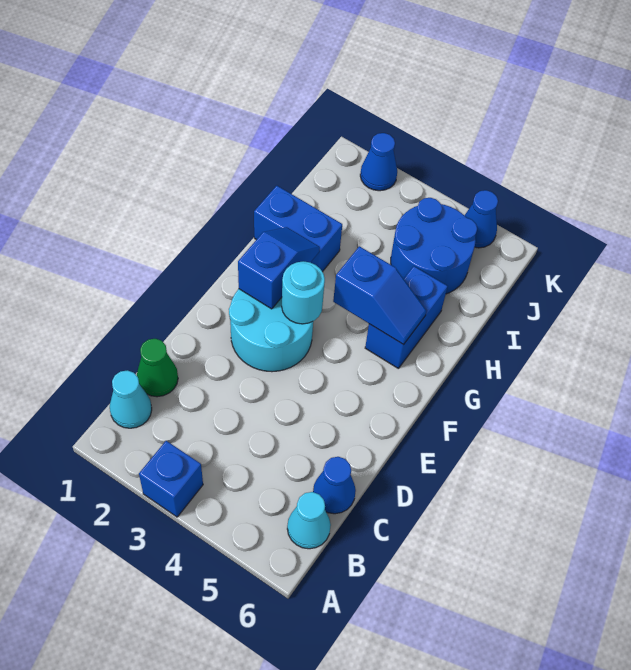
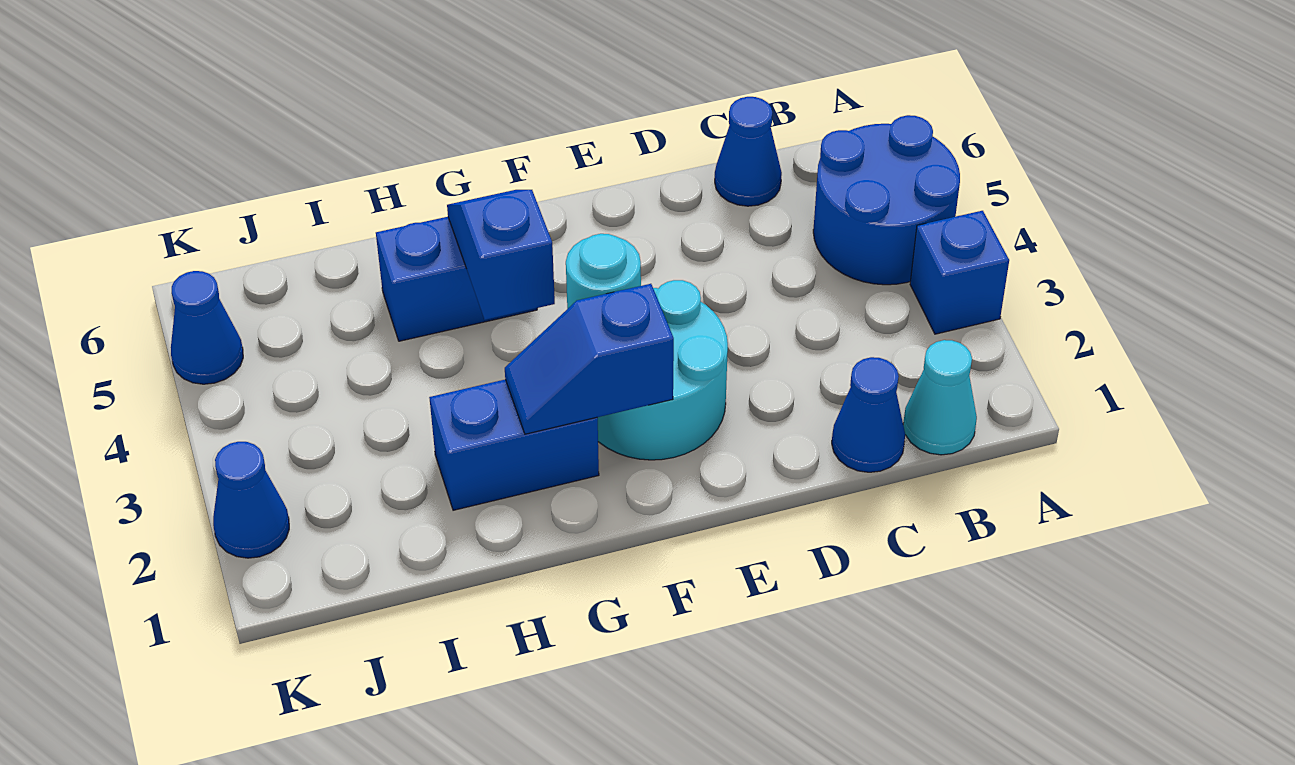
cyan 1x1 cone [287,492,331,549] -> none
green 1x1 cone [137,339,178,397] -> blue 1x1 cone [832,357,905,472]
blue 1x2 brick [254,186,342,272] -> blue 1x2 brick turned to [429,380,599,510]
blue 2x2 round brick [391,198,477,294] -> blue 2x2 round brick moved to [813,115,960,285]

